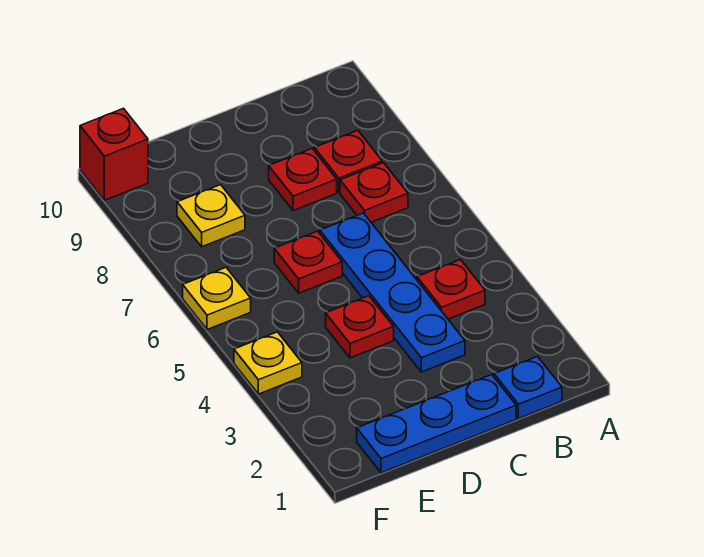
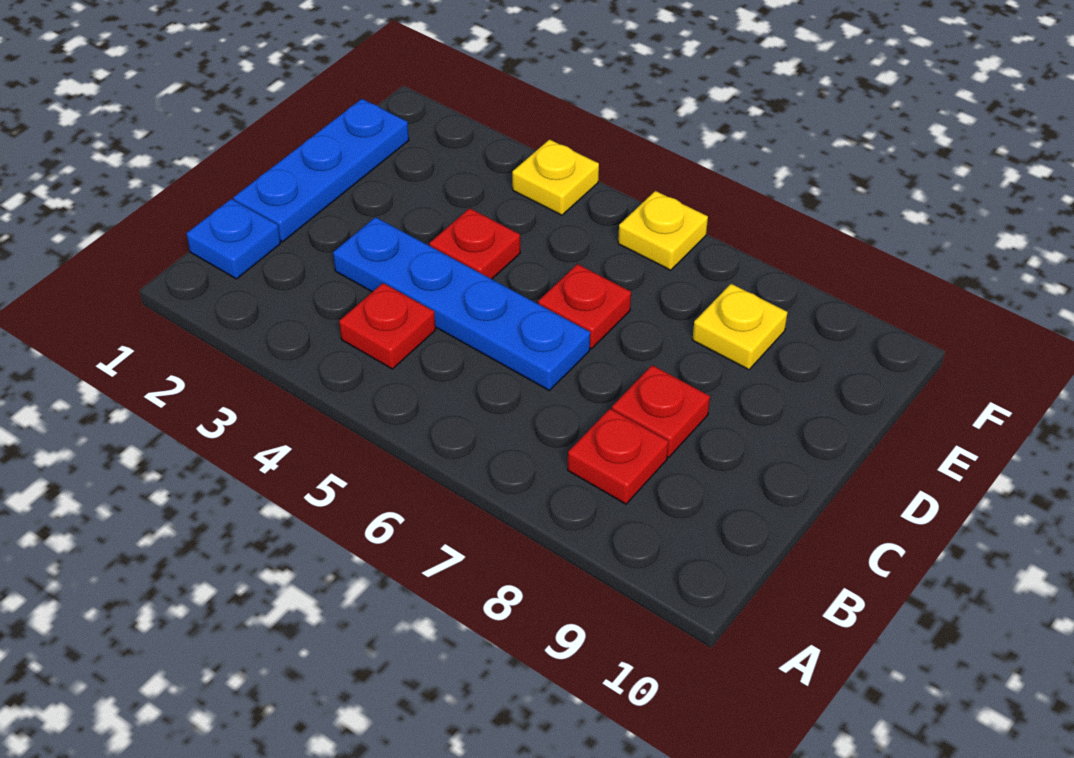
red 1x1 plate [340,163,408,222] -> none
red 1x1 brick [80,108,148,200] -> none

